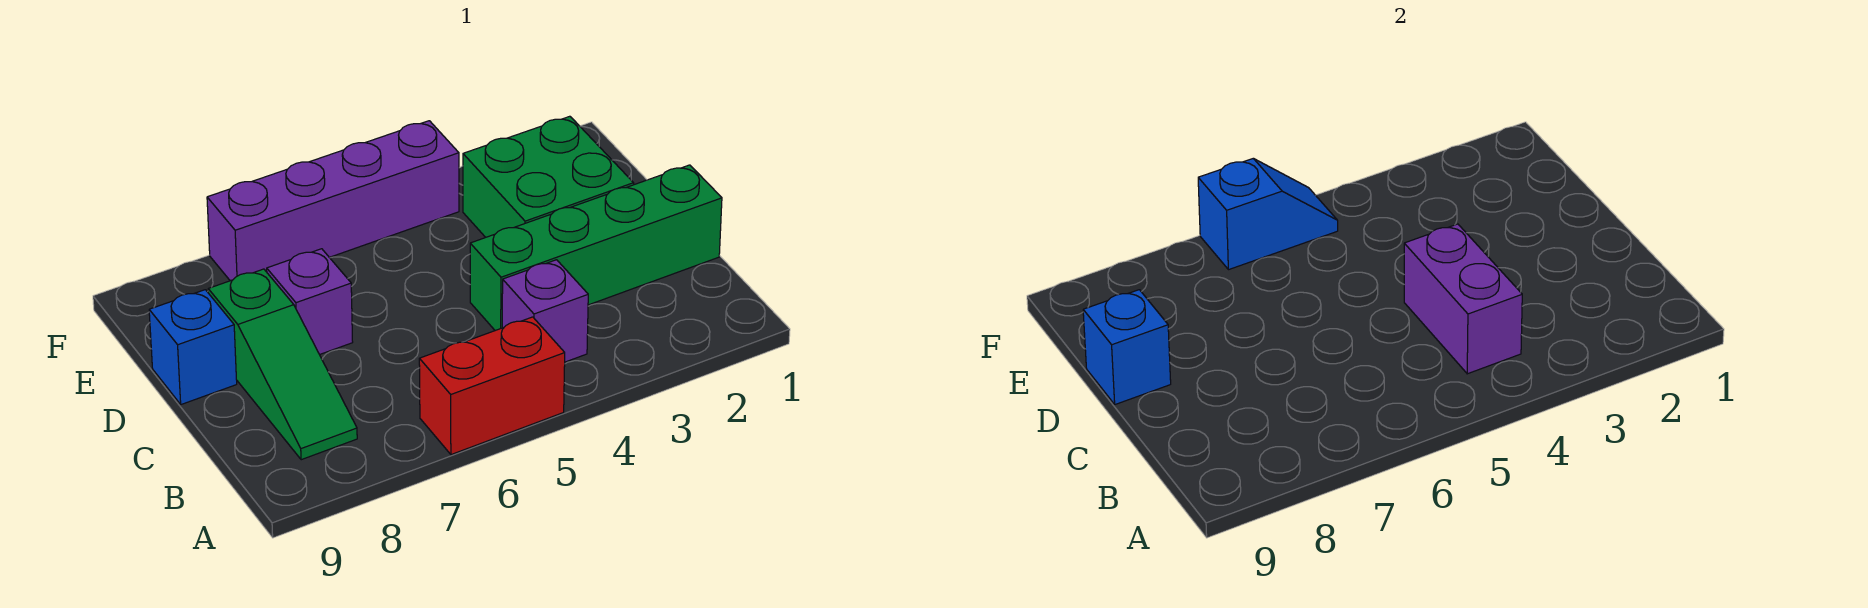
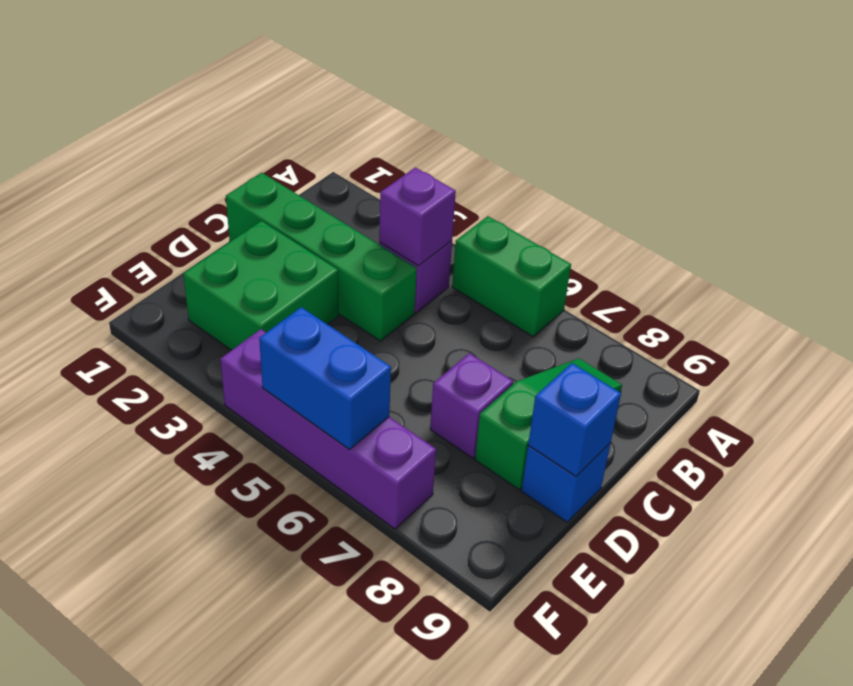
red 1x2 brick [419,317,565,455] -> green 1x2 brick [452,216,571,337]
purple 1x2 brick [1404,224,1522,374] -> purple 1x1 brick [379,168,456,266]
blue 1x2 slope [1198,159,1338,270] -> blue 1x2 brick [259,307,391,449]

